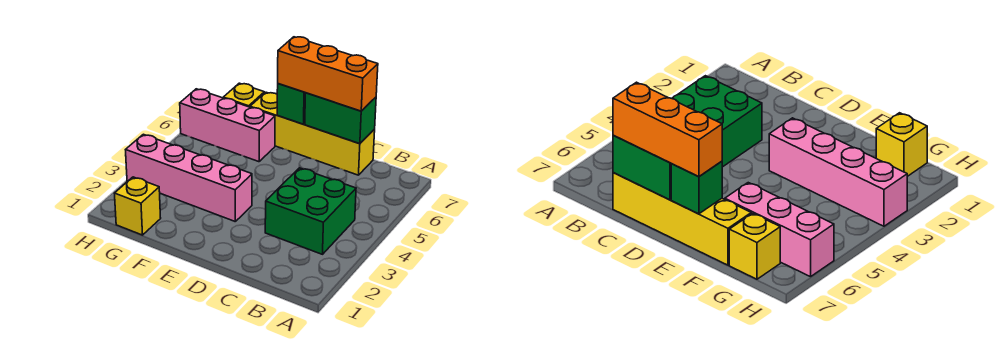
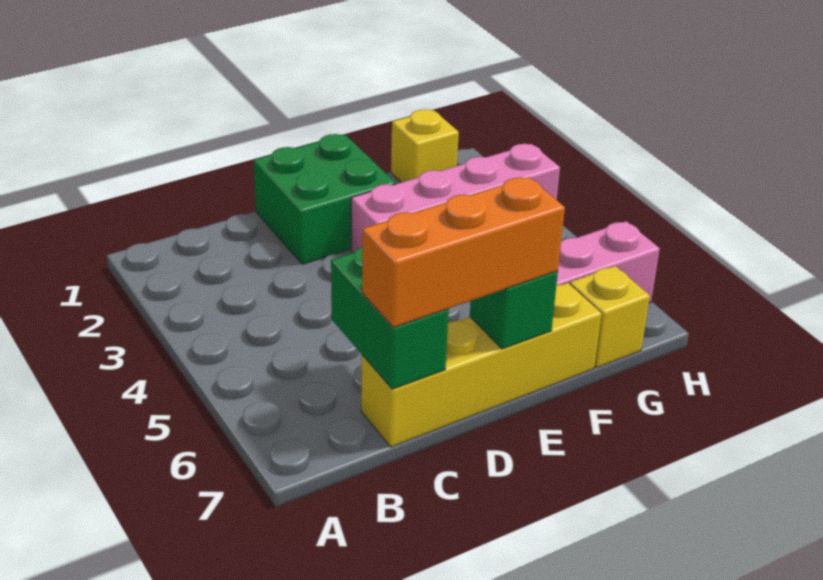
green 2x2 brick [265,168,356,254] -> green 2x2 brick moved to [254,134,396,264]
green 1x2 brick [305,93,376,144] -> green 1x2 brick turned to [331,247,449,389]

